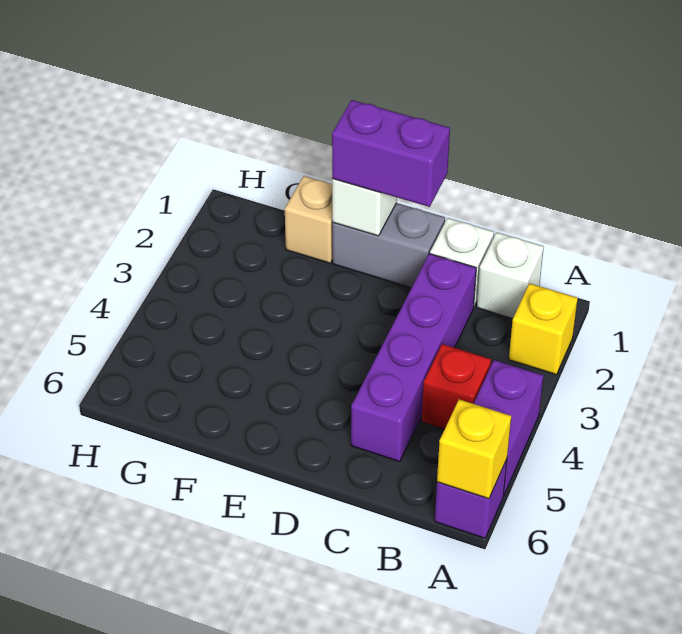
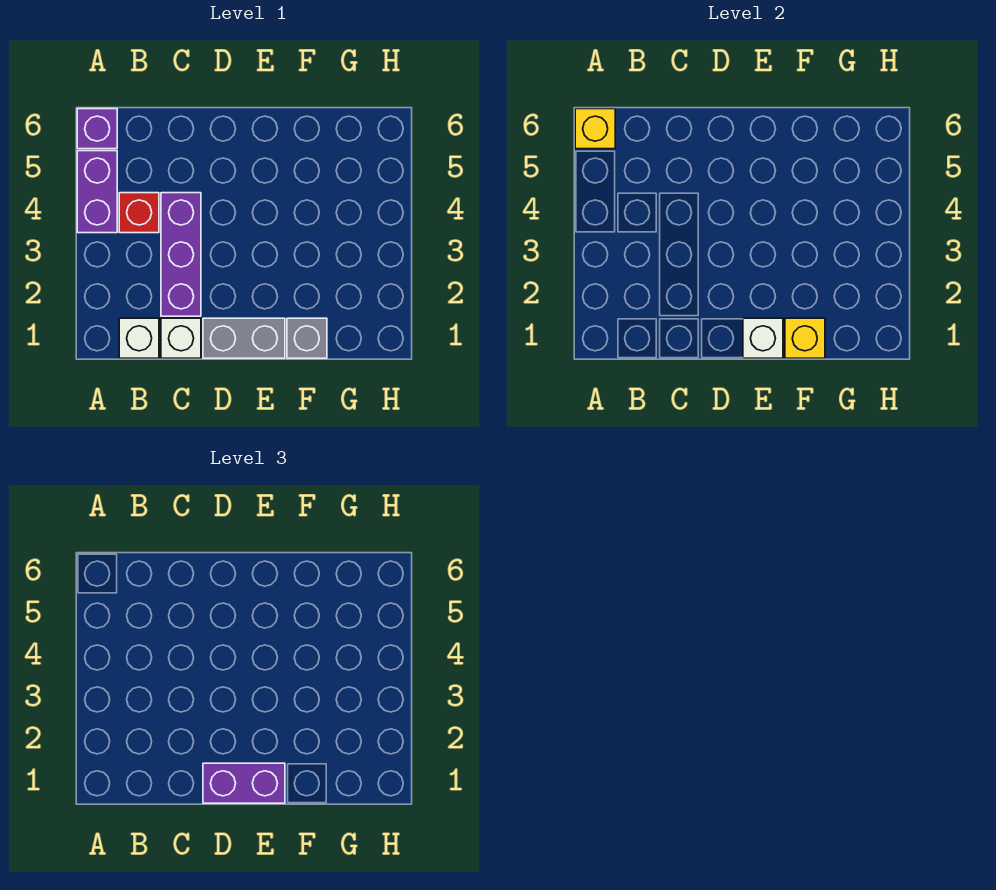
yellow 1x1 brick [509,283,578,375] -> yellow 1x1 brick moved to [785,318,825,358]
purple 1x4 brick [351,254,476,462] -> purple 1x3 brick [161,193,201,316]
tan 1x1 brick [285,176,333,263] -> grey 1x1 brick [287,318,327,358]

